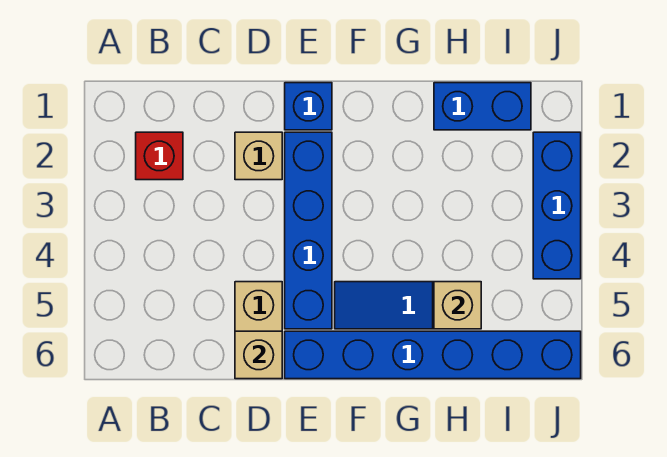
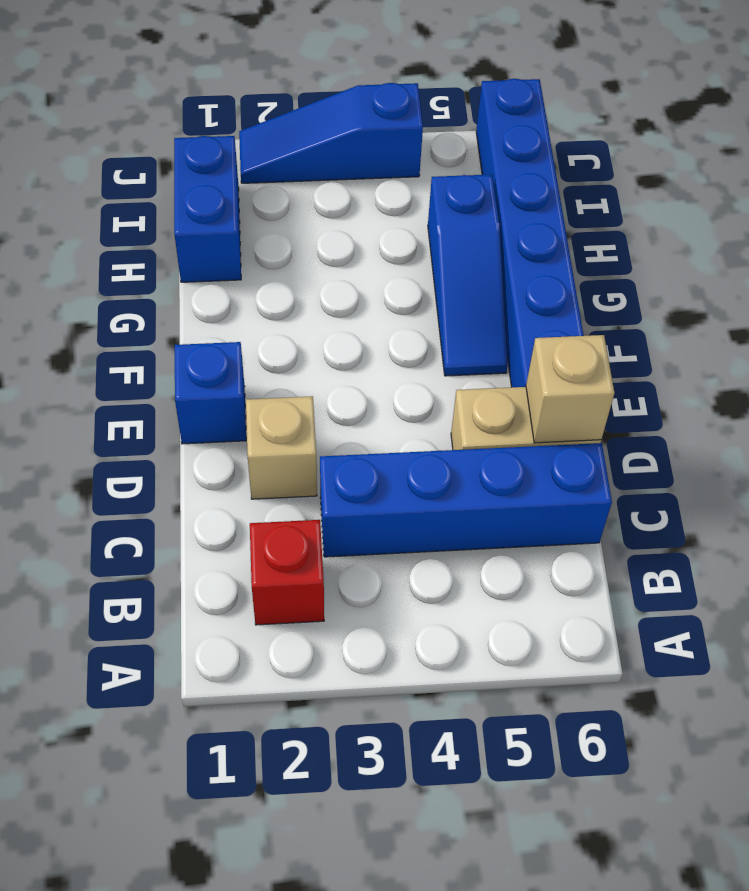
blue 1x4 brick [285,132,332,329] -> blue 1x4 brick moved to [320,443,612,557]
tan 1x1 brick [434,282,481,329] -> none
blue 1x3 brick [533,132,581,279] -> blue 1x3 slope [239,83,423,183]

